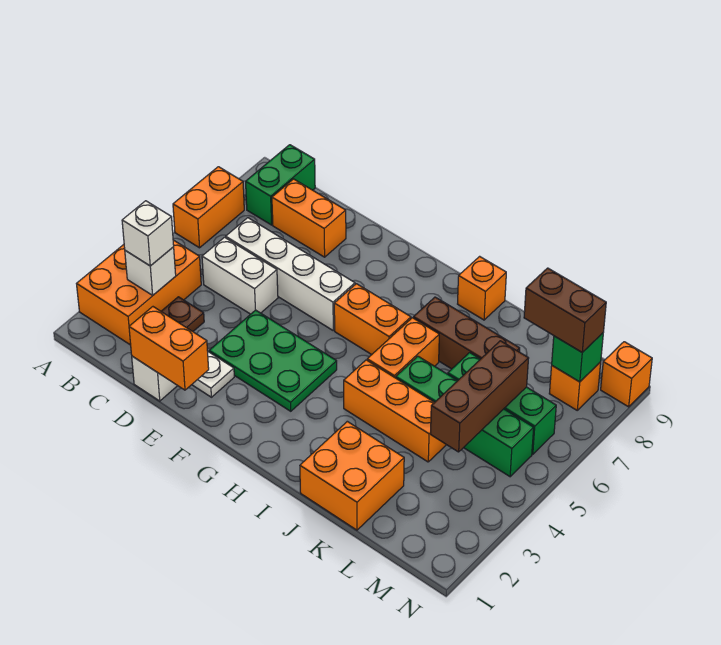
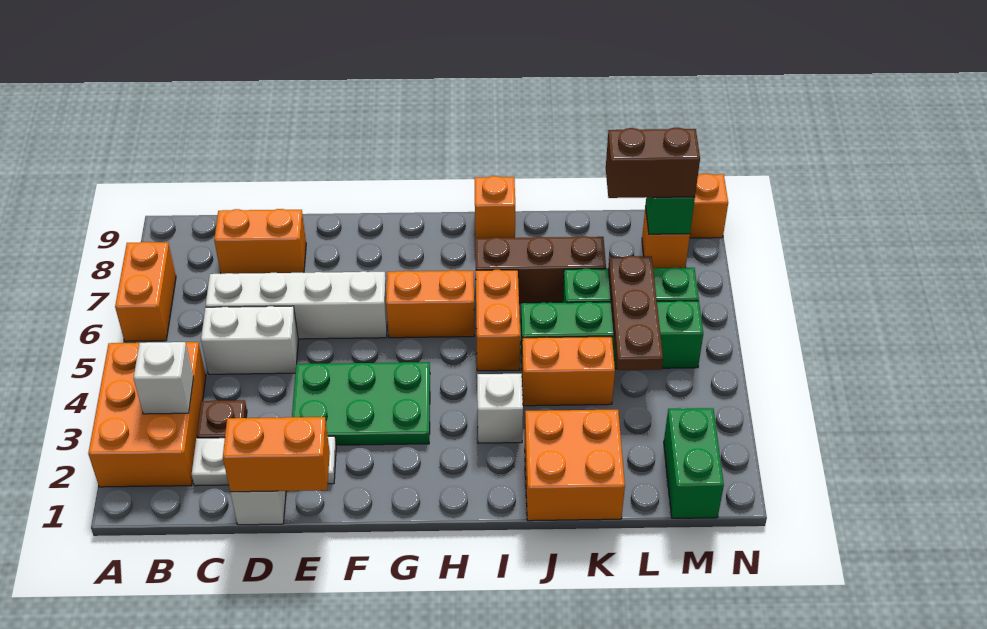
white 1x1 brick [122,201,174,266] -> white 1x1 brick moved to [477,374,523,443]
green 1x2 brick [246,145,315,225] -> green 1x2 brick moved to [664,408,724,518]
orange 1x3 brick [344,360,446,462] -> orange 1x2 brick [522,337,615,406]
brown 1x3 brick [431,341,529,452] -> brown 1x3 plate [608,256,663,370]

